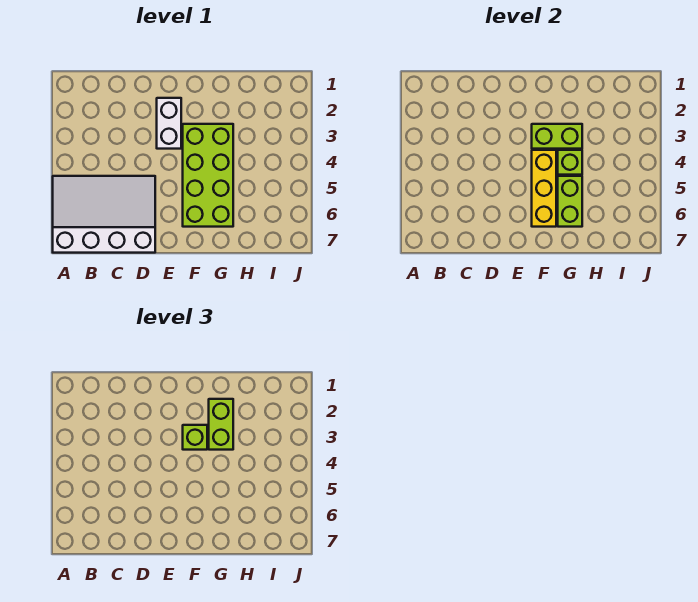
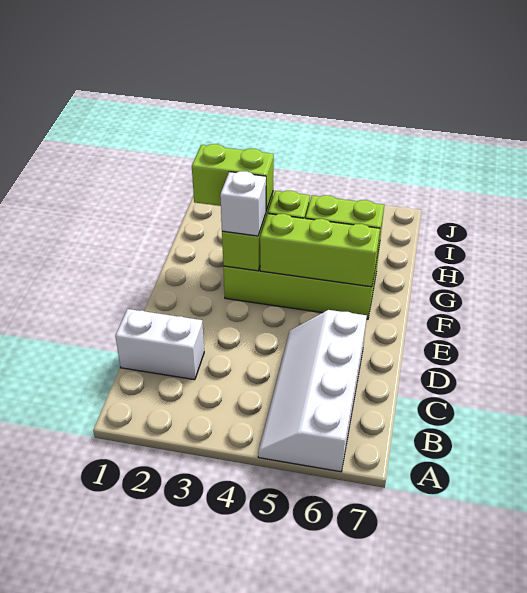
white 3x4 slope [53,176,155,253] -> white 2x4 slope [258,310,367,472]
white 1x2 brick [157,98,181,149] -> white 1x2 brick moved to [115,309,204,380]
lime 1x1 brick [183,425,207,450] -> white 1x1 brick [220,171,266,236]
yellow 1x3 brick [532,150,556,227] -> lime 1x3 brick [260,214,380,287]

